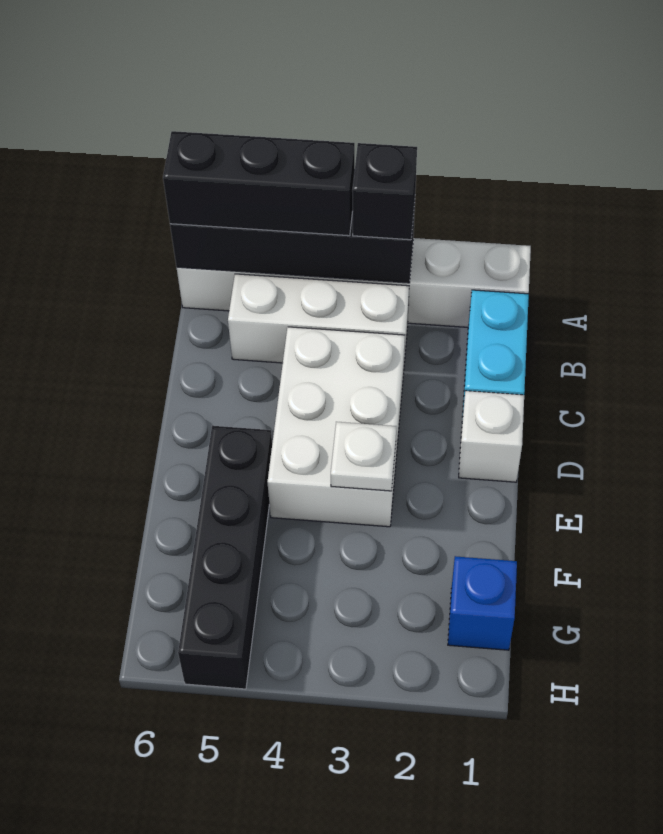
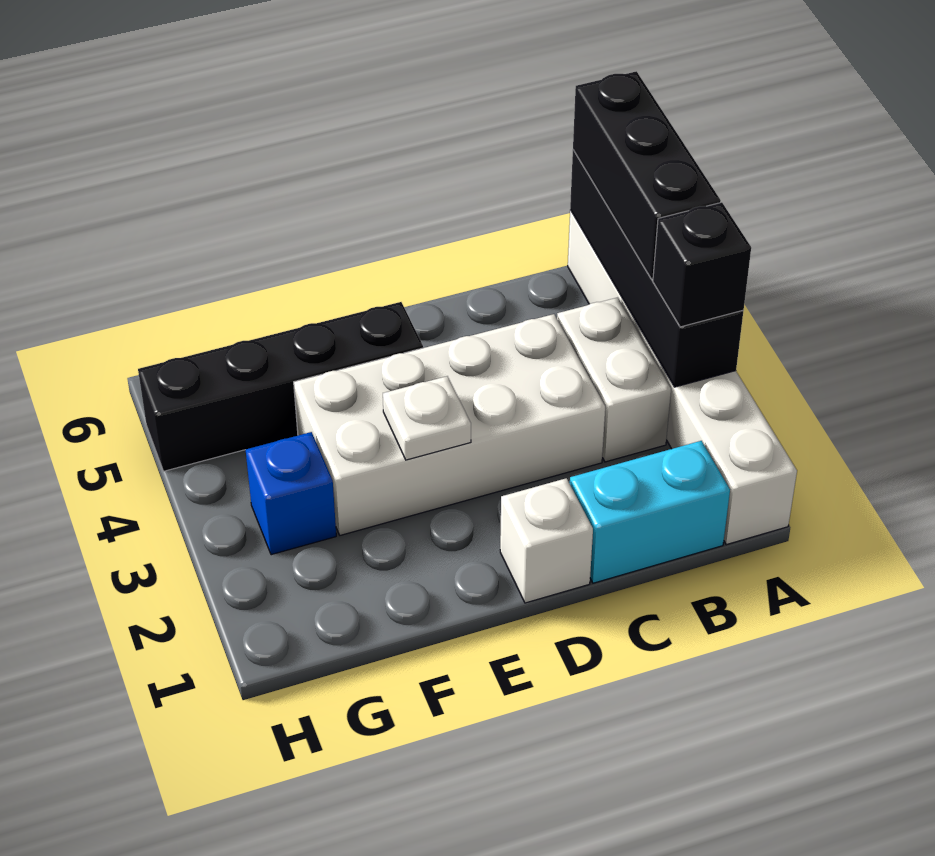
white 1x3 brick [228,274,409,363] -> white 1x2 brick [557,297,671,462]
white 2x3 brick [267,327,405,527] -> white 2x4 brick [294,314,605,535]
blue 1x1 brick [448,556,517,650] -> blue 1x1 brick moved to [246,432,336,555]

